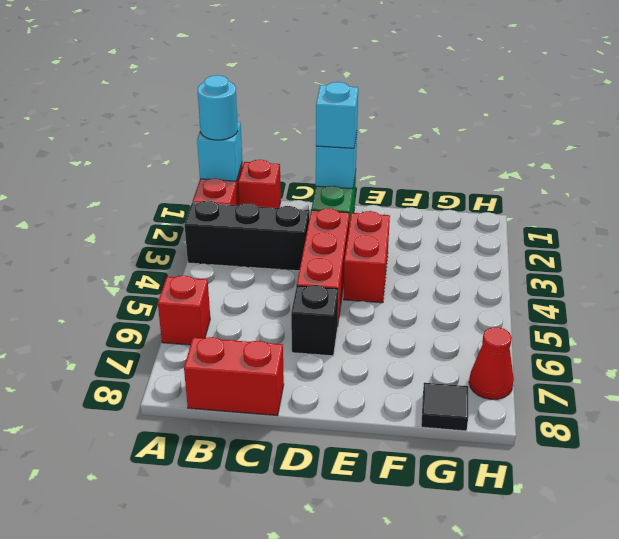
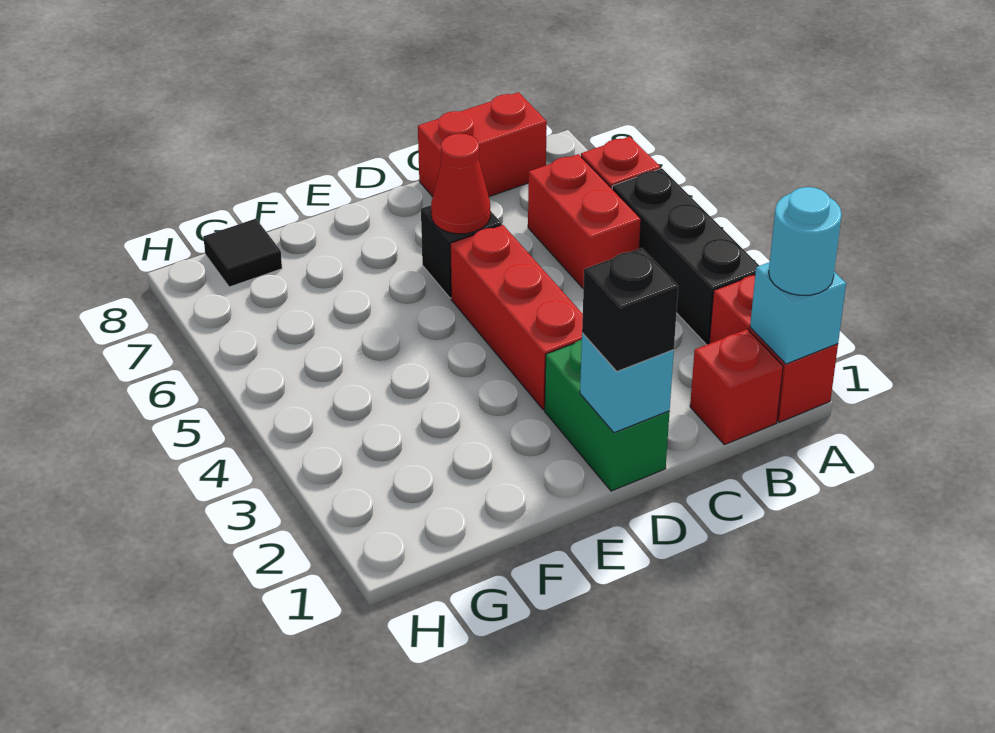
black 1x3 brick [185,201,309,271] -> black 1x3 brick turned to [612,168,759,345]
cyan 1x1 brick [316,82,358,148] -> black 1x1 brick [582,248,678,371]
red 1x2 brick [344,211,390,303] -> red 1x2 brick moved to [528,154,641,289]
red 1x1 cone [469,327,514,399] -> red 1x1 cone moved to [431,134,490,234]

